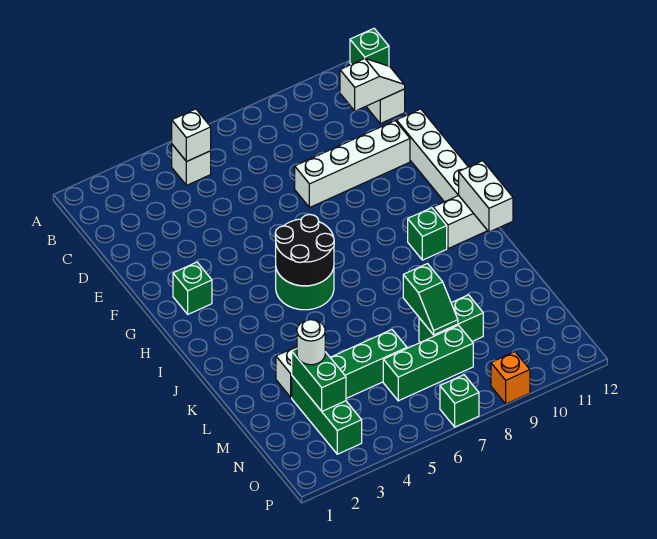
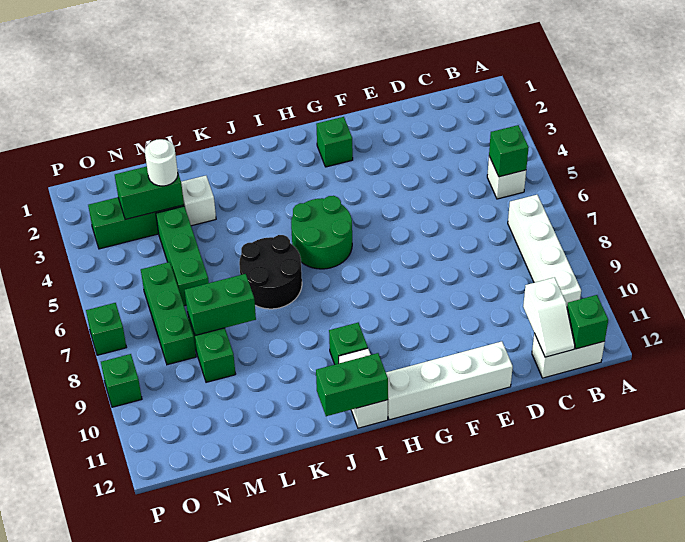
white 1x1 brick [172,109,211,162] -> green 1x1 brick [489,125,529,177]
white 1x4 brick [295,121,410,208] -> white 1x4 brick moved to [508,195,581,305]
black 2x2 round brick [275,214,334,286] -> black 2x2 round brick moved to [239,235,302,309]
white 1x2 brick [459,161,513,232] -> green 1x2 brick [316,353,388,416]
green 1x2 slope [403,264,458,335] -> green 1x2 brick [185,274,256,335]
orange 1x1 brick [491,352,530,404] -> green 1x1 brick [101,354,142,407]

